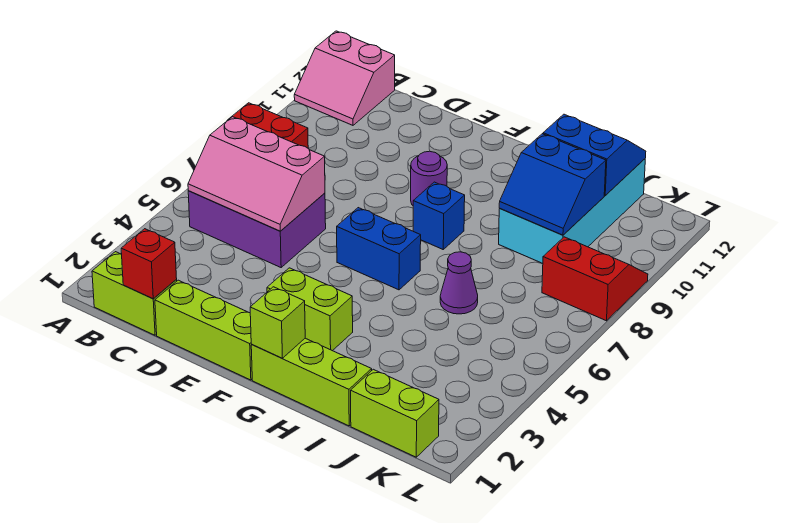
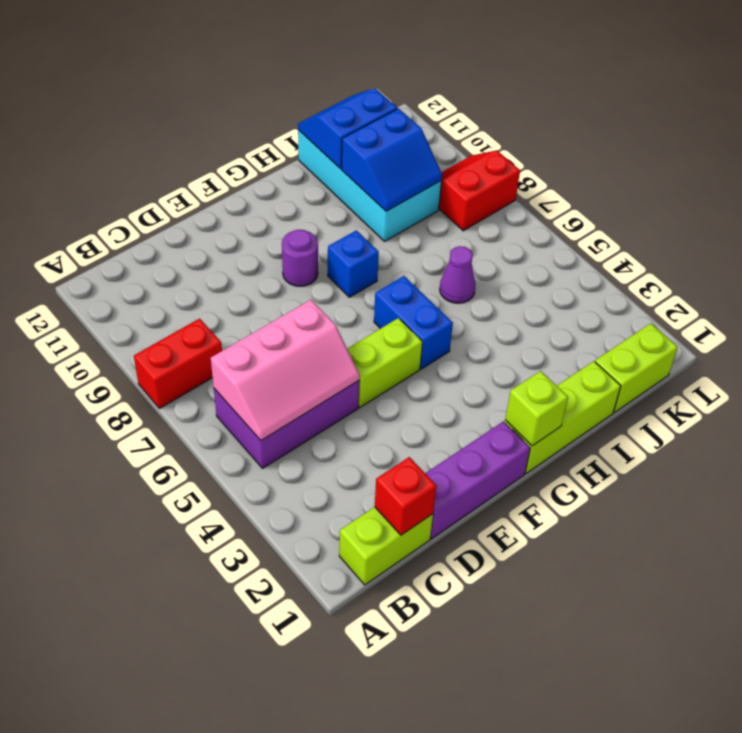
pink 2x2 slope [294,31,395,125] -> none
lime 1x3 brick [155,280,252,380] -> purple 1x3 brick [425,421,530,539]
lime 1x2 brick [267,268,353,351] -> lime 1x2 brick moved to [347,318,422,407]
blue 1x2 brick [337,208,421,290] -> blue 1x2 brick turned to [374,276,453,369]

